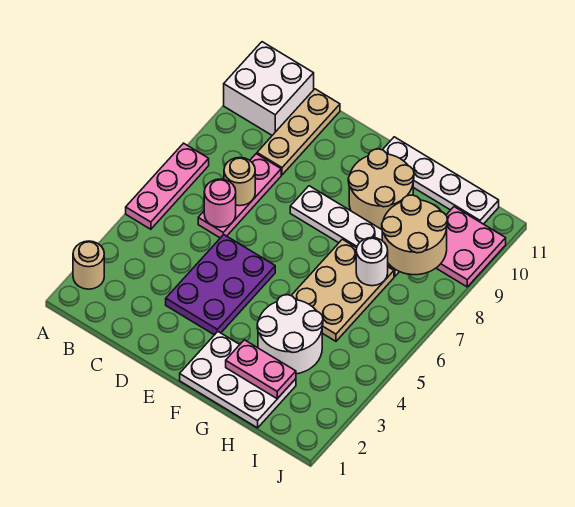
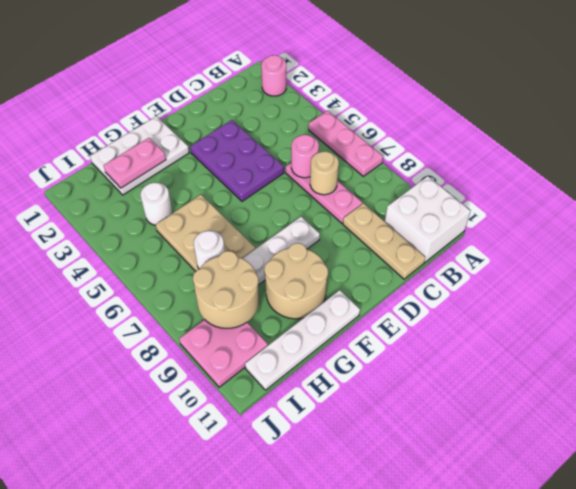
tan 1x1 round brick [73,241,104,289] -> pink 1x1 round brick [261,55,286,96]
white 2x2 round brick [257,295,323,374] -> white 1x1 round brick [140,183,173,225]

